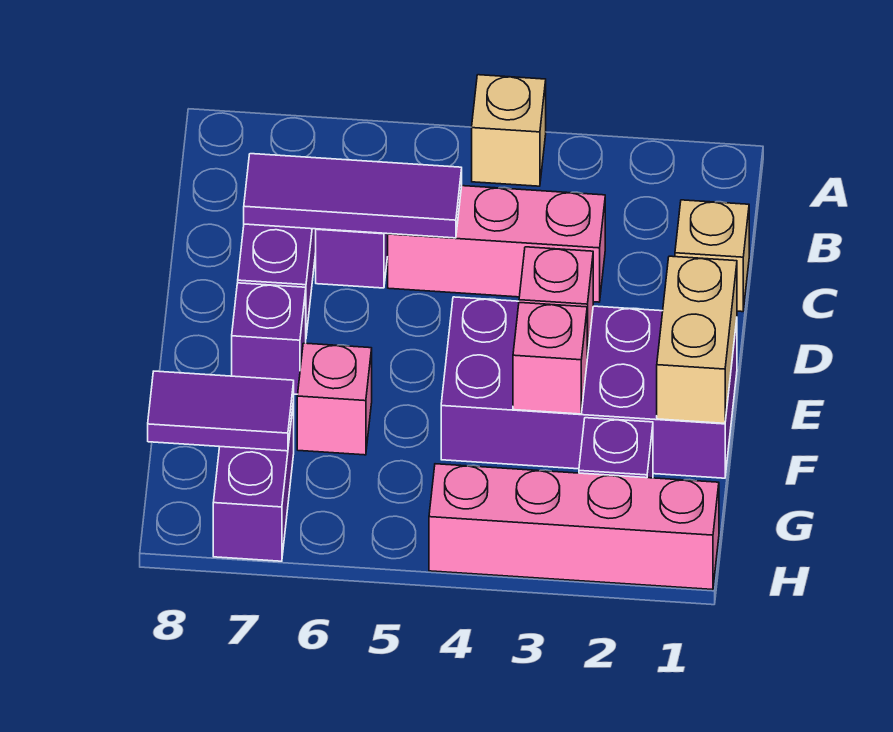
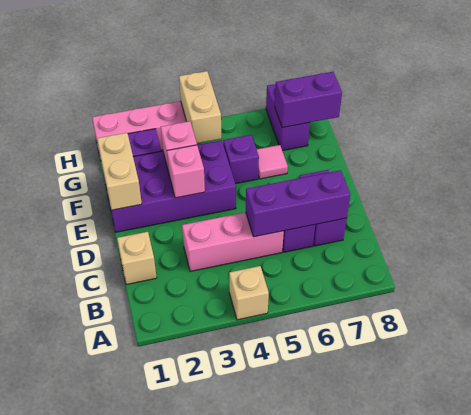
purple 1x3 tile [244,154,462,238] -> purple 1x3 brick [246,170,350,237]
purple 1x1 brick [232,283,306,394] -> purple 1x1 brick moved to [223,135,259,184]
pink 1x1 brick [297,343,372,455] -> pink 1x1 tile [257,145,288,179]
none -> tan 1x2 brick [179,71,221,143]
purple 1x2 tile [148,371,294,451] -> purple 1x2 brick [275,72,342,127]

